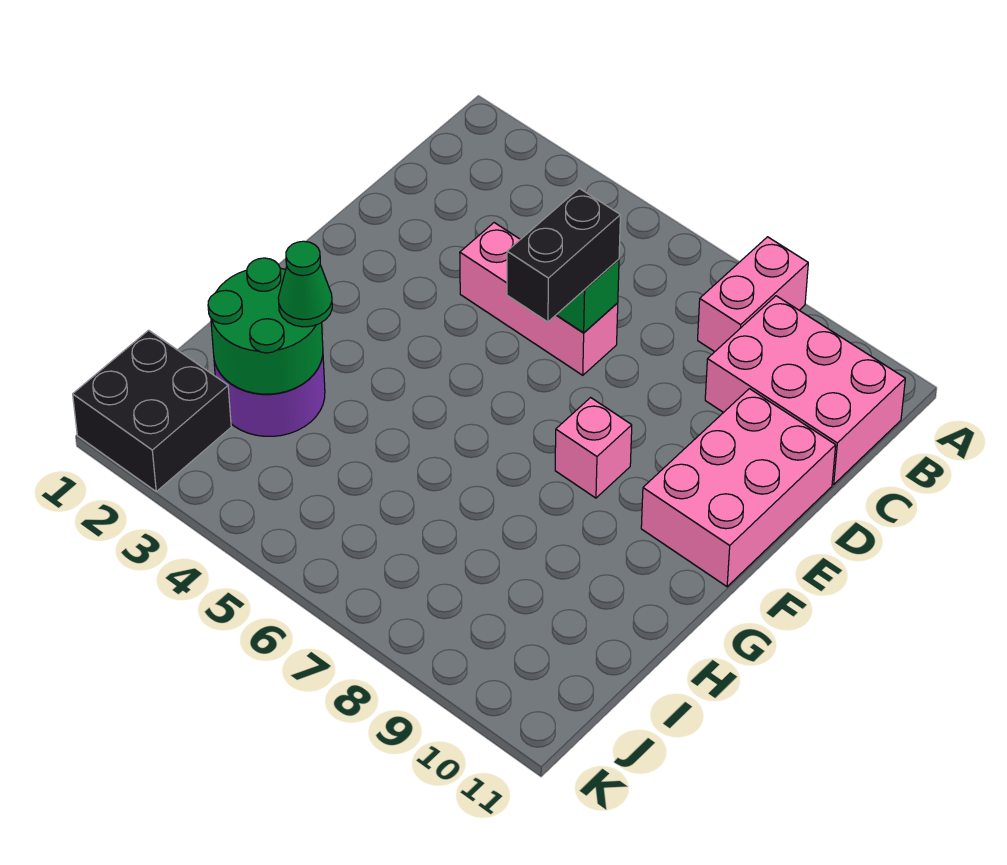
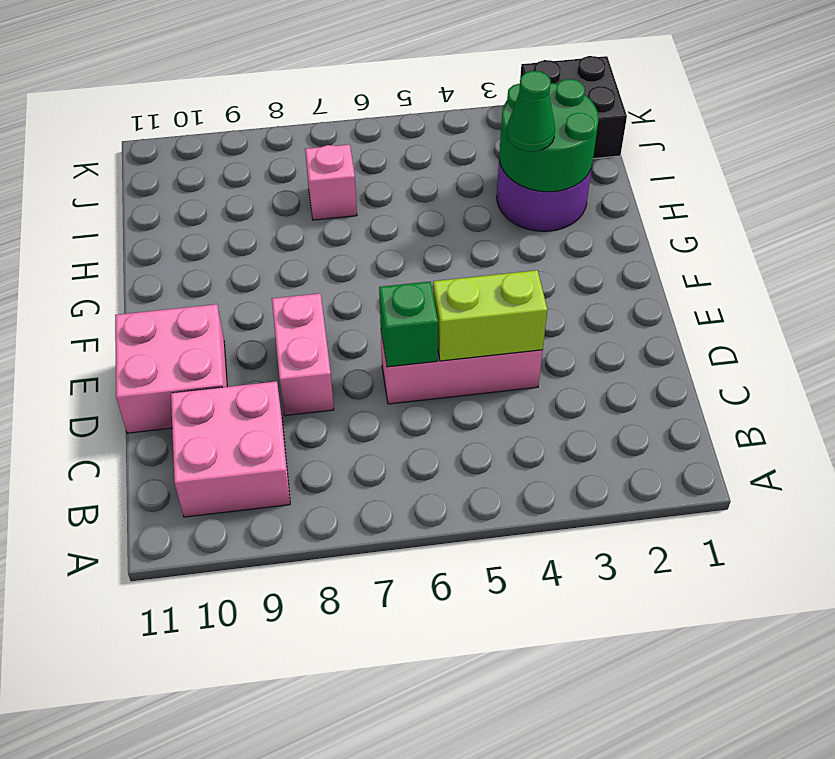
pink 1x2 brick [698,237,808,352] -> pink 1x2 brick moved to [272,293,334,416]
pink 2x3 brick [705,296,905,484] -> pink 2x2 brick [171,381,290,517]
none -> lime 1x2 brick [433,270,547,361]
black 1x2 brick [507,188,620,322] -> none
pink 2x3 brick [641,389,836,587] -> pink 2x2 brick [115,304,227,433]
pink 1x1 brick [555,398,632,498] -> pink 1x1 brick moved to [305,144,357,220]

